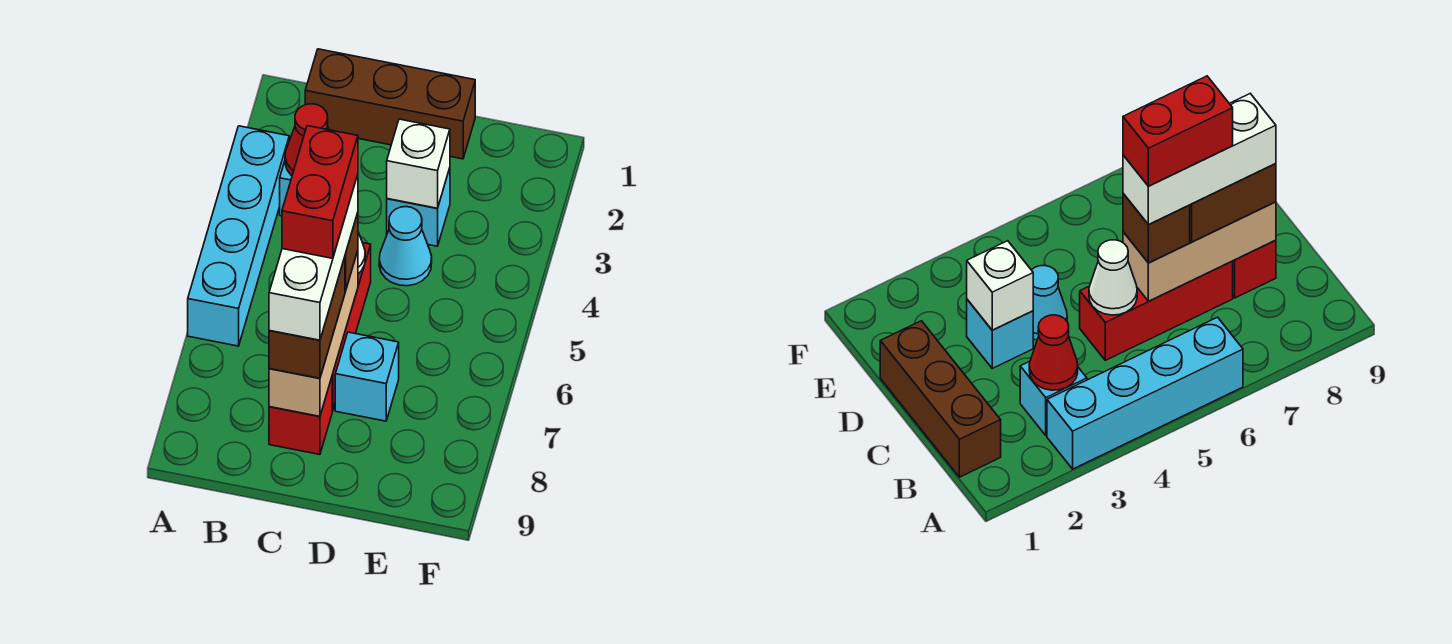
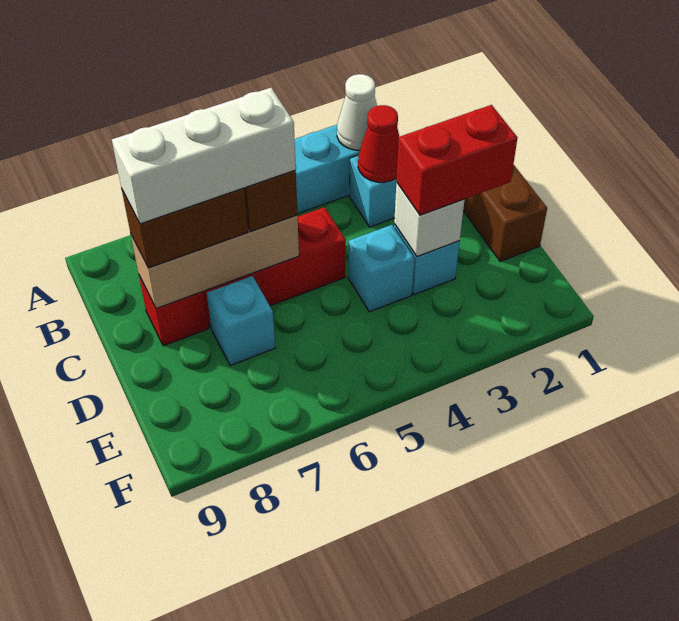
white 1x1 cone [1089,240,1137,315] -> white 1x1 cone moved to [337,74,377,150]
red 1x2 brick [282,126,358,258] -> red 1x2 brick moved to [396,105,517,215]
cyan 1x1 cone [379,207,432,286] -> cyan 1x1 brick [348,225,414,312]

